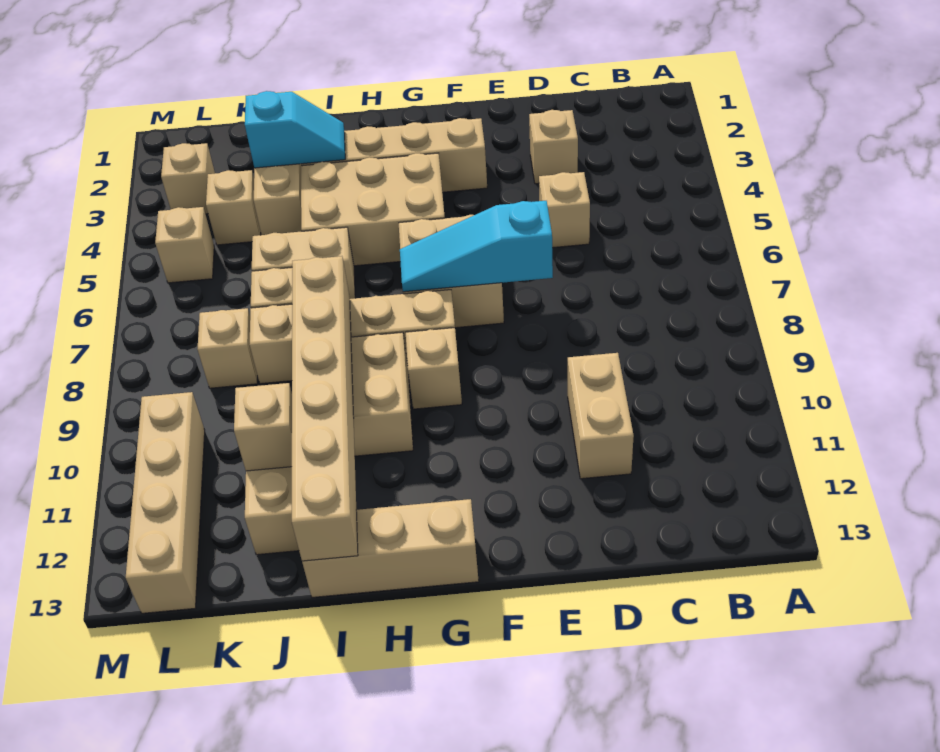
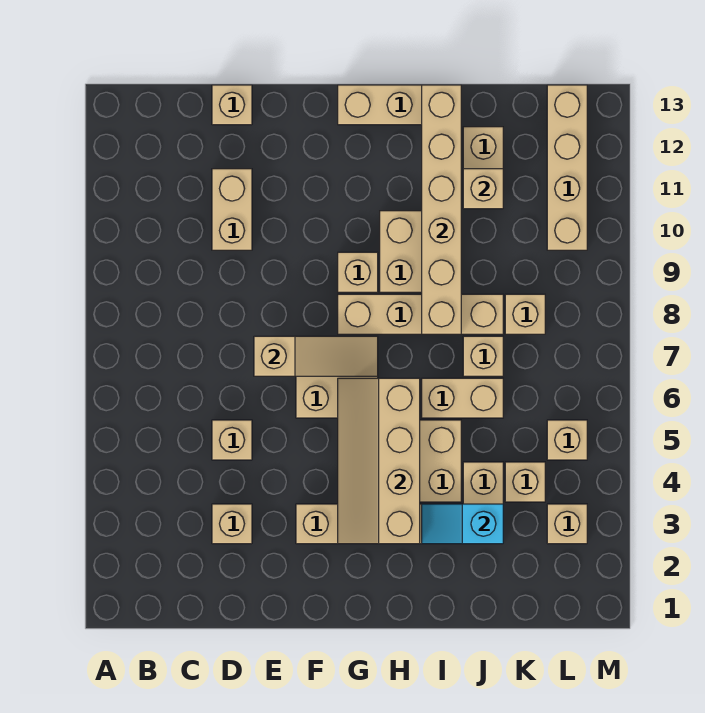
none -> tan 1x1 brick [212,85,252,125]
cyan 1x3 slope [400,201,553,292] -> tan 1x3 slope [254,336,378,376]
none -> tan 2x4 slope [338,378,420,544]

